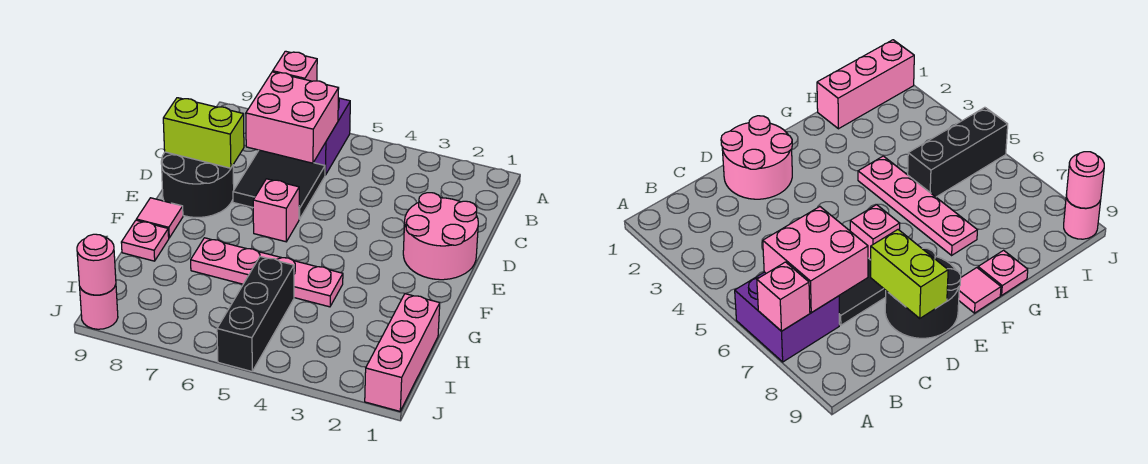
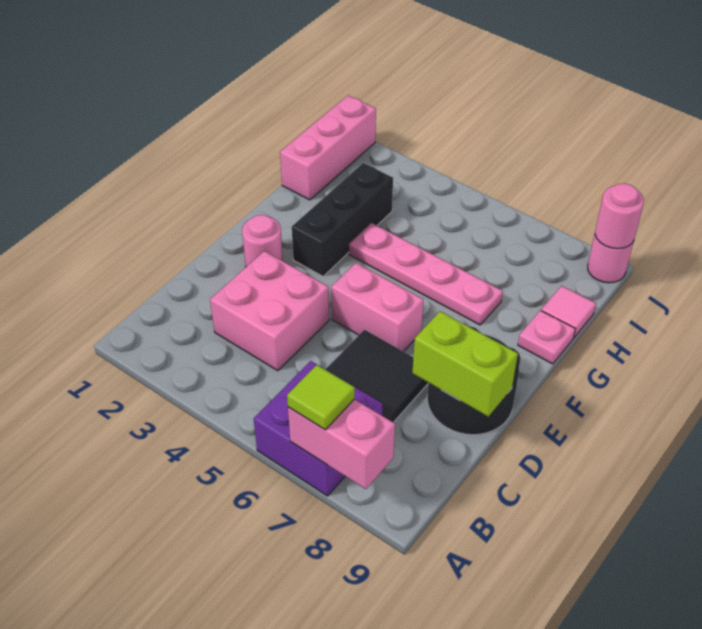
pink 1x1 brick [273,51,317,81] -> pink 1x2 brick [288,399,395,489]
none -> lime 1x1 tile [287,365,355,430]
pink 2x2 brick [246,72,339,163] -> pink 2x2 brick moved to [210,251,329,371]
pink 2x2 round brick [403,193,478,280] -> pink 1x1 round brick [242,215,283,267]
pink 1x1 brick [253,179,299,242] -> pink 1x2 brick [331,263,423,352]
pink 1x1 tile [136,198,183,238] -> pink 1x1 tile moved to [541,286,596,337]
black 1x3 brick [217,257,294,371] -> black 1x3 brick moved to [292,163,393,276]

